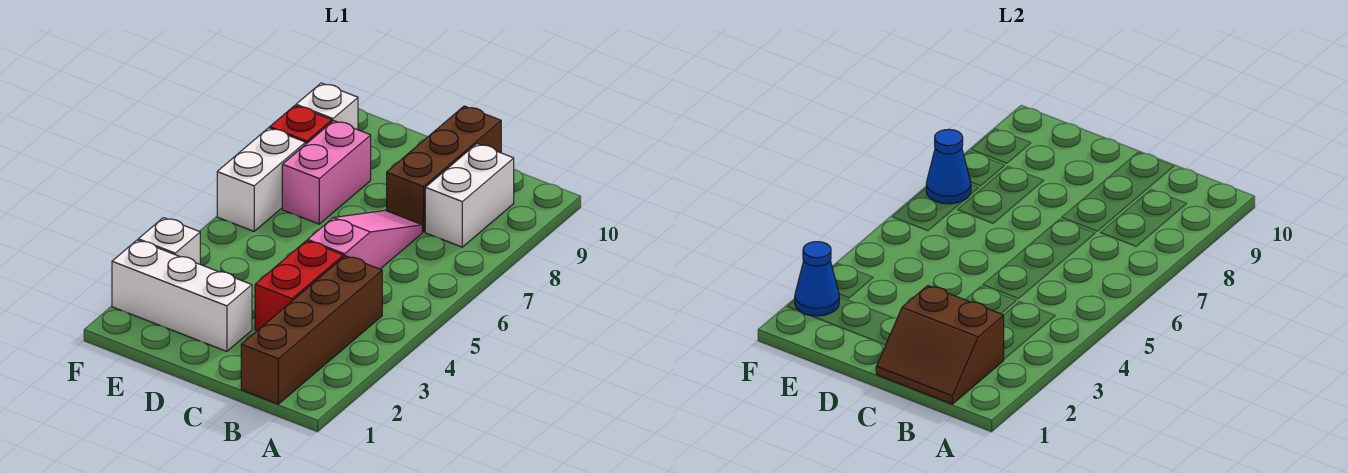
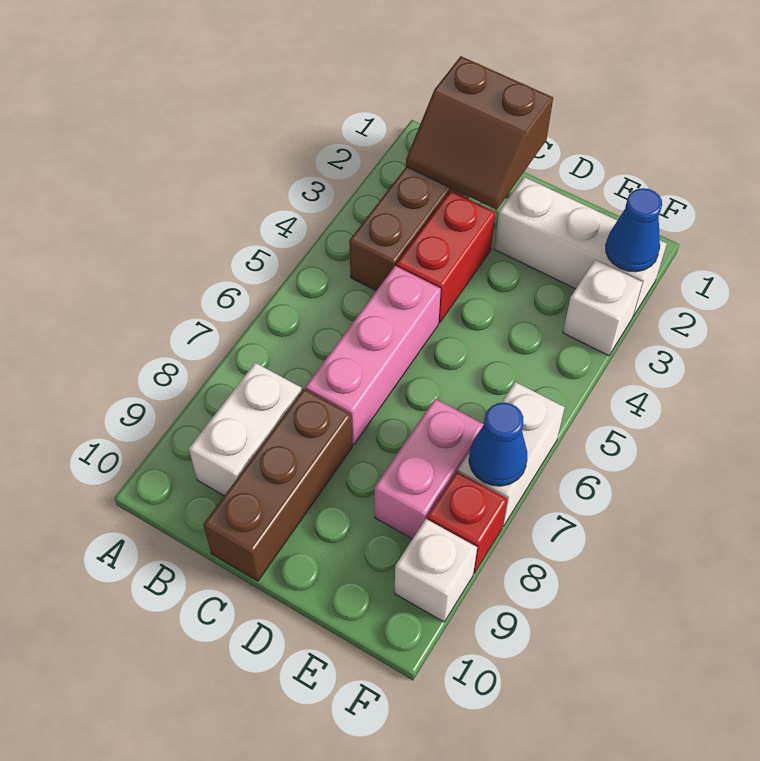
brown 2x2 slope [876,286,1004,404] -> brown 2x2 slope turned to [406,56,553,210]
pink 1x3 slope [308,210,422,269] -> pink 1x3 brick [305,266,441,445]

